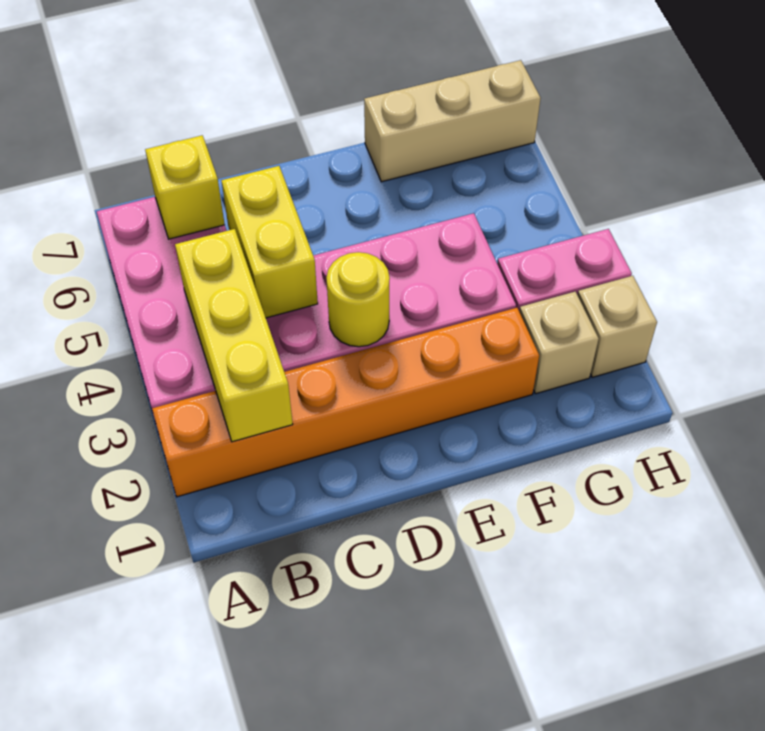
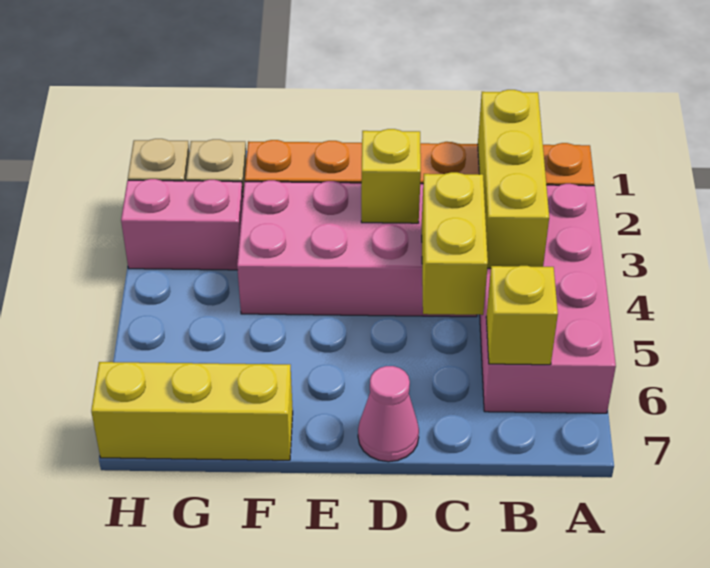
yellow 1x1 round brick [326,252,390,347] -> yellow 1x1 brick [361,129,421,223]
none -> pink 1x1 cone [358,366,419,462]
tan 1x3 brick [364,60,541,182] -> yellow 1x3 brick [91,362,293,460]

